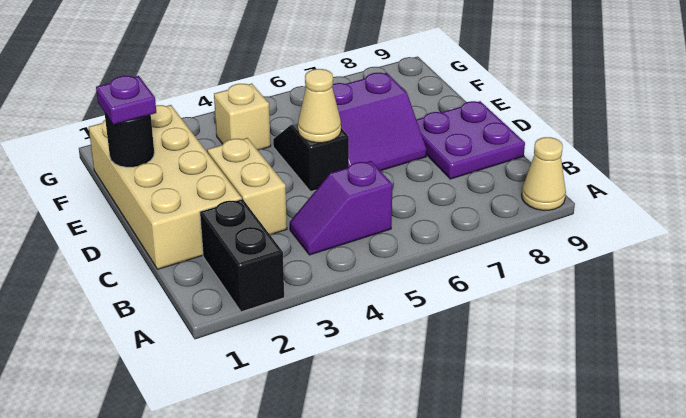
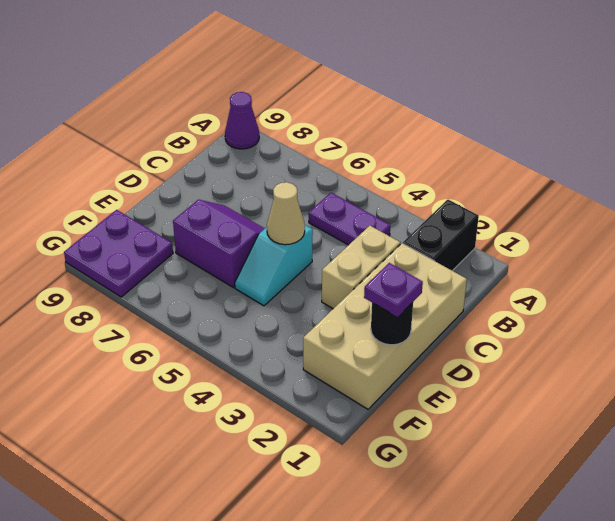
tan 1x1 cone [522,137,566,210] -> purple 1x1 cone [225,92,259,149]
purple 1x2 slope [290,161,393,255] -> purple 1x2 plate [309,193,390,245]
purple 2x2 plate [416,101,525,179] -> purple 2x2 plate moved to [64,210,173,297]
black 1x2 slope [273,123,349,192] -> cyan 1x2 slope [235,225,313,306]
tan 1x1 brick [214,84,271,149] -> none

